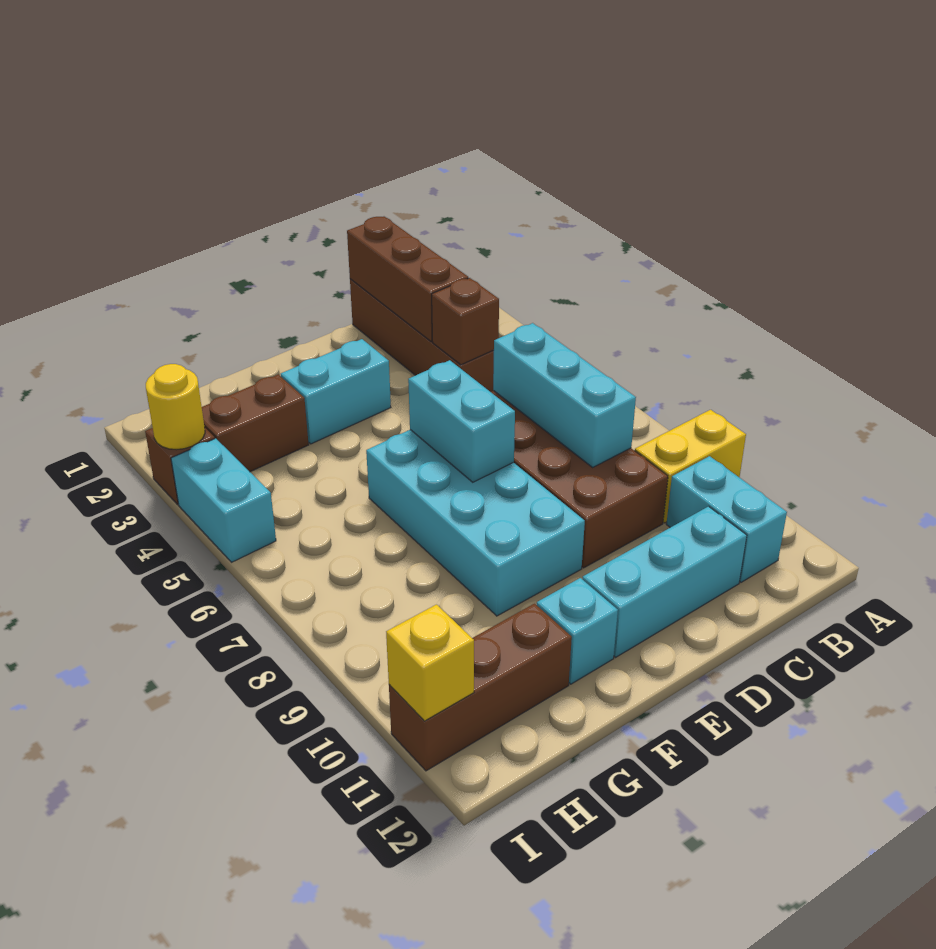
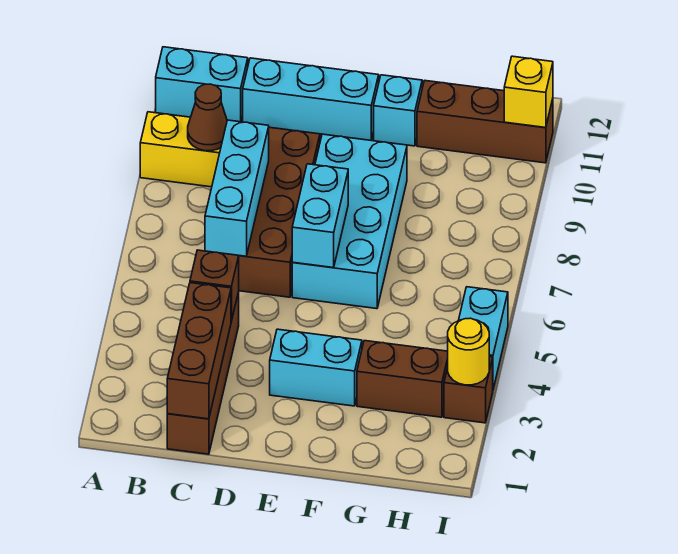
none -> brown 1x1 cone [188,84,227,151]
cyan 1x2 brick [666,456,787,582] -> cyan 1x2 brick turned to [156,47,248,122]

